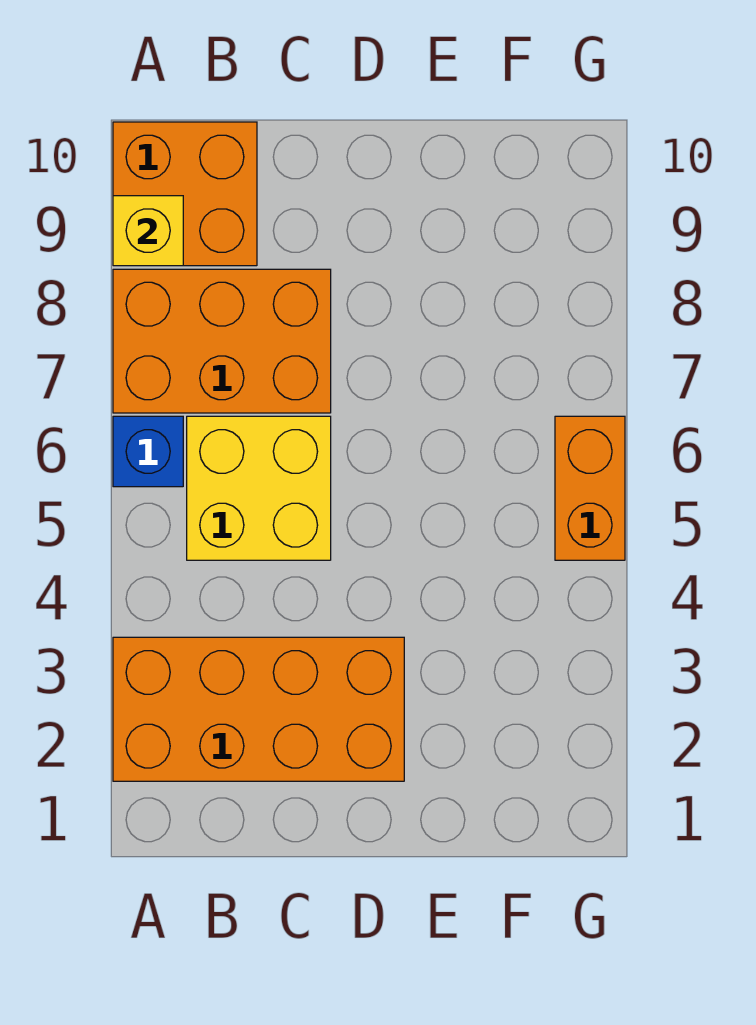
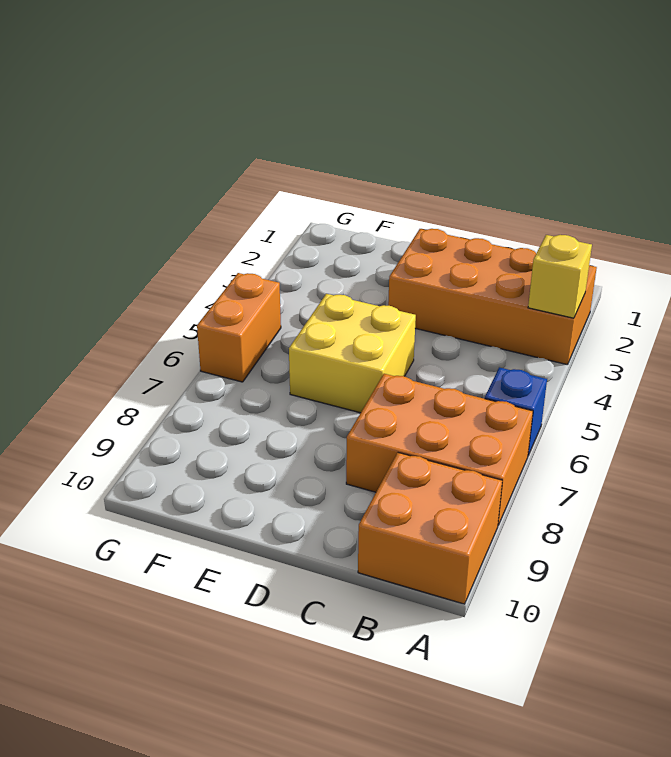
yellow 1x1 brick [113,196,183,266] -> yellow 1x1 brick moved to [528,235,592,318]
yellow 2x2 brick [187,416,331,560] -> yellow 2x2 brick moved to [289,294,416,413]

